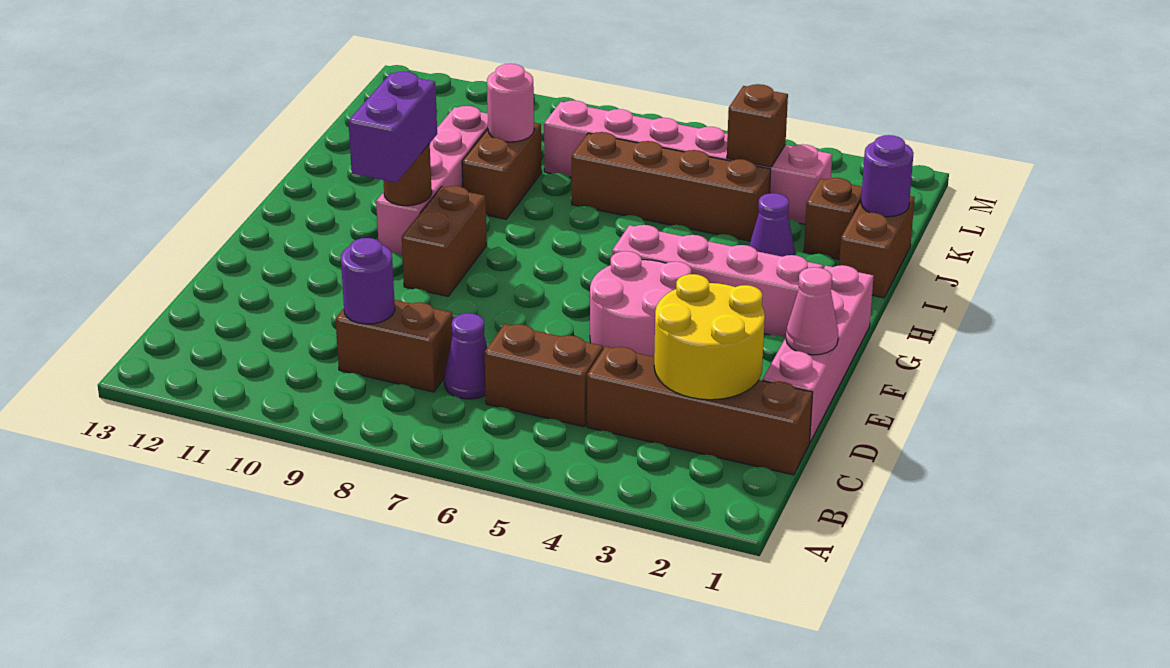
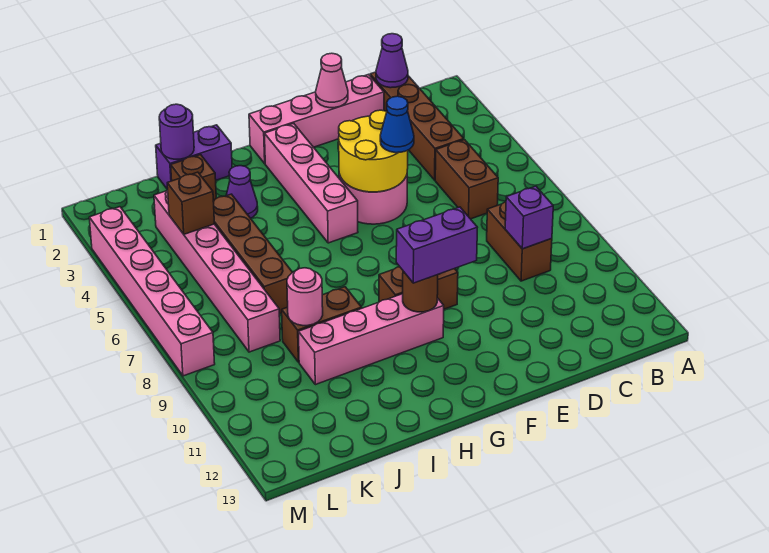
yellow 2x2 round brick [654,274,765,400] -> yellow 2x2 round brick moved to [339,110,408,192]
purple 1x1 cone [444,313,488,399] -> purple 1x1 cone moved to [376,34,408,88]
purple 1x1 round brick [341,238,395,324] -> purple 1x1 brick [505,186,553,249]
none -> blue 1x1 cone [380,96,414,153]
brown 1x2 brick [839,196,915,298] -> purple 1x2 brick [156,125,232,190]
none -> pink 1x6 brick [89,207,215,376]

